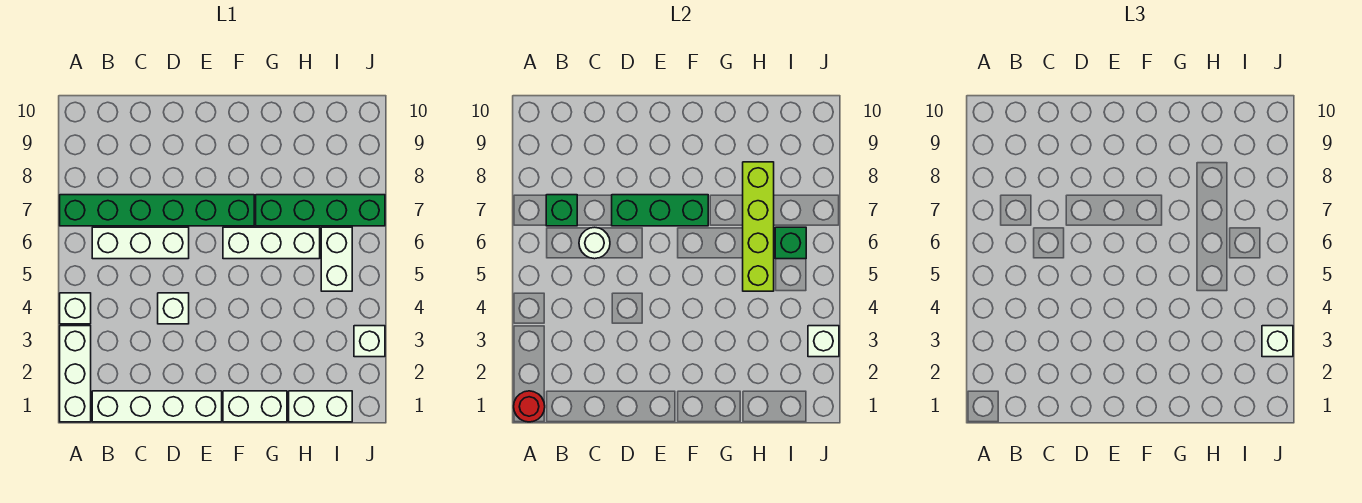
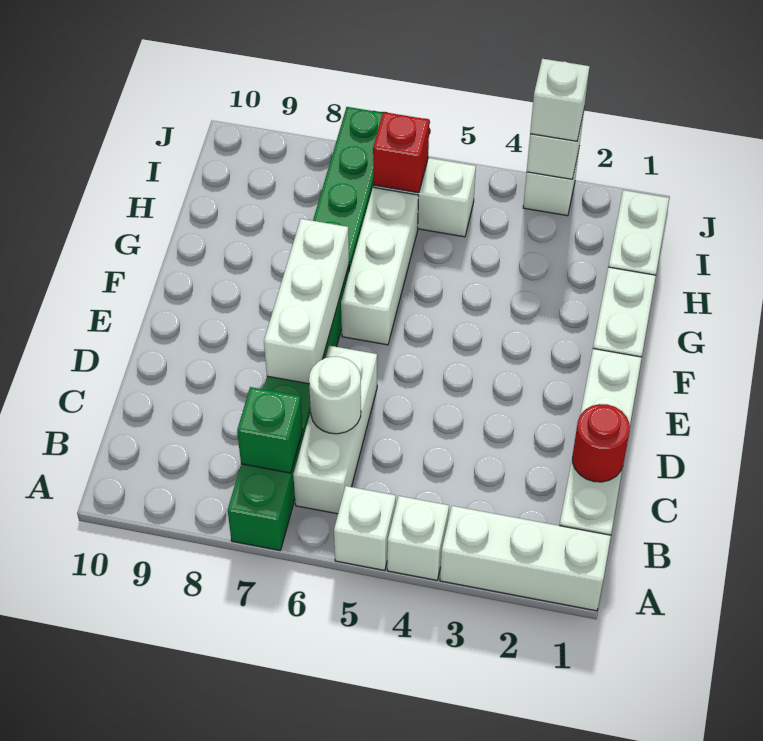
red 1x1 round brick [514,391,545,422] -> red 1x1 round brick moved to [573,404,630,482]
white 1x1 brick [158,293,189,324] -> white 1x1 brick moved to [334,486,396,570]
green 1x3 brick [612,195,708,226] -> white 1x3 brick [264,219,349,384]
lime 1x4 brick [743,162,774,291] -> none
green 1x1 brick [775,227,806,259] -> red 1x1 brick [373,112,429,193]

